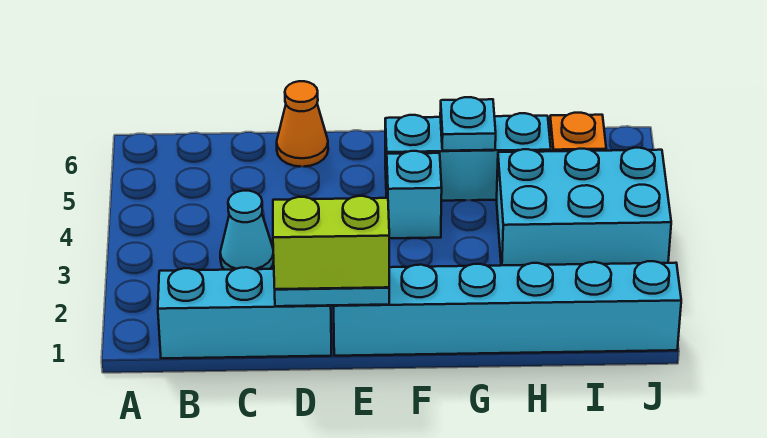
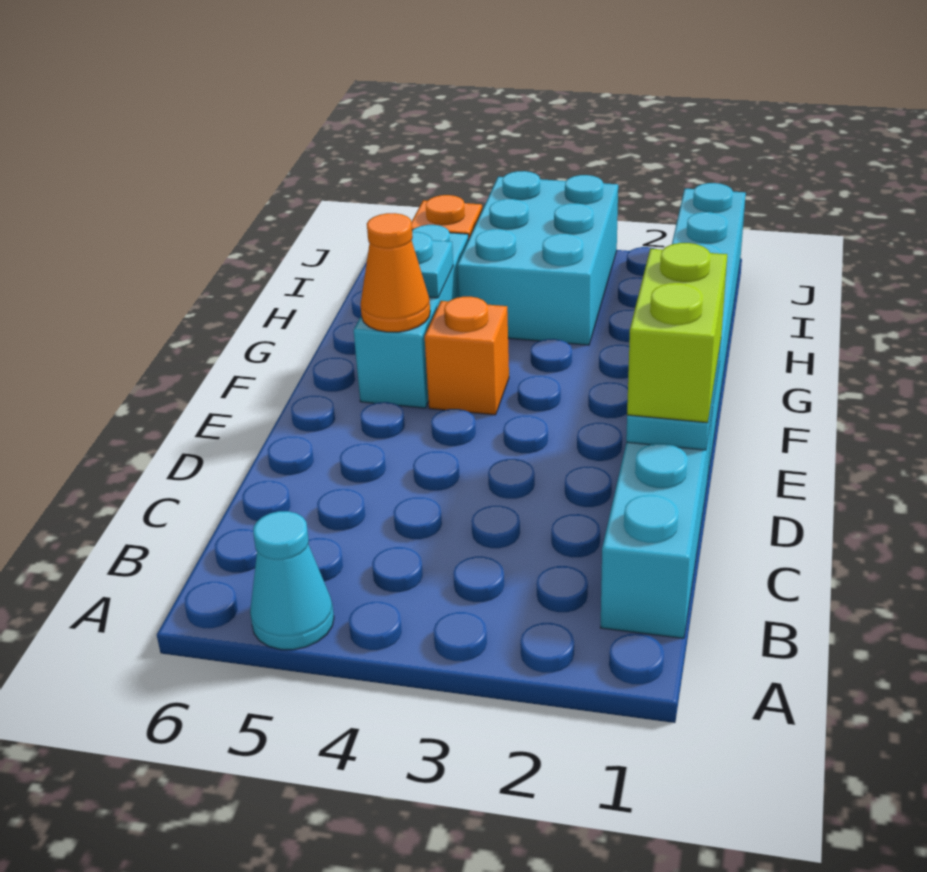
cyan 1x1 cone [220,191,274,270] -> cyan 1x1 cone moved to [250,511,334,650]
orange 1x1 cone [277,81,328,167] -> orange 1x1 cone moved to [360,213,430,332]
cyan 1x1 brick [387,151,442,238] -> orange 1x1 brick [425,297,509,415]

